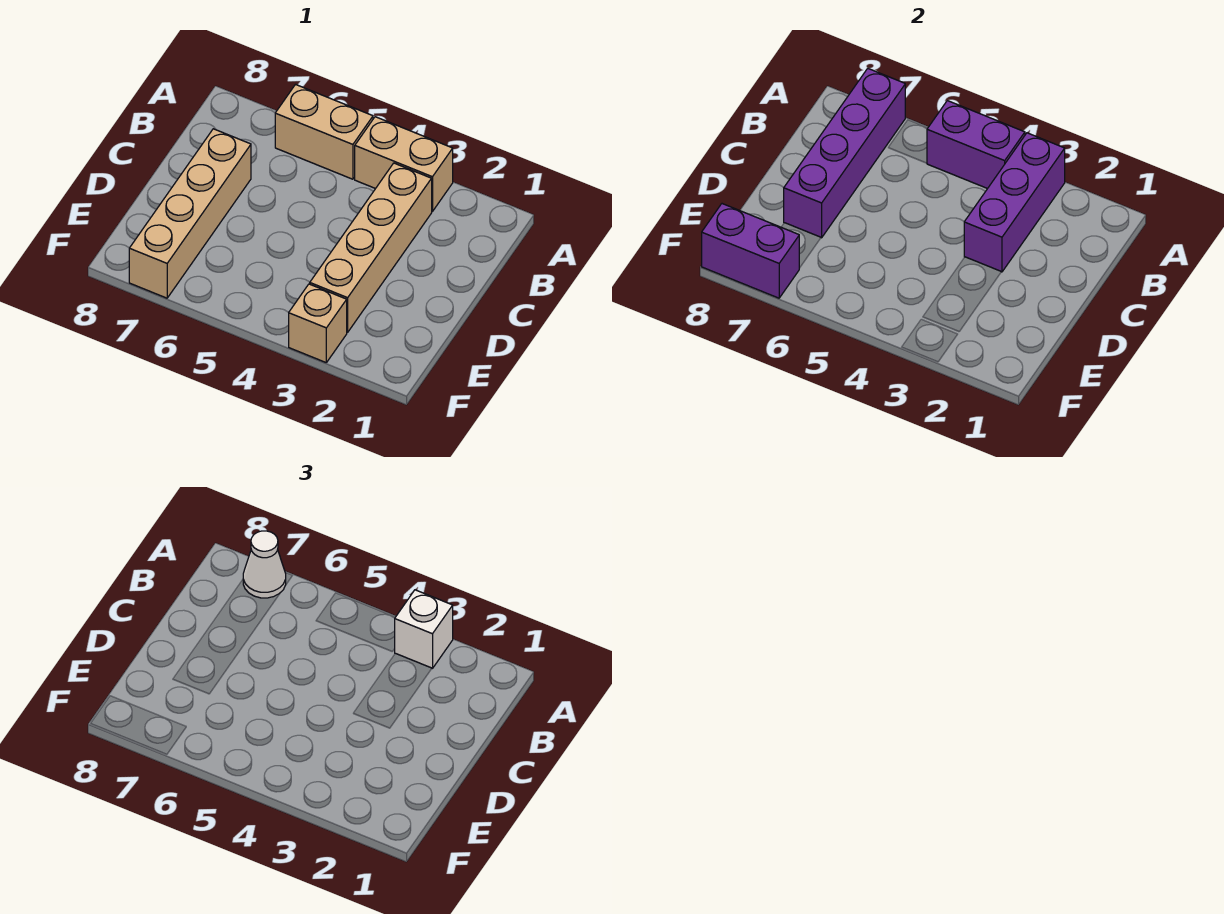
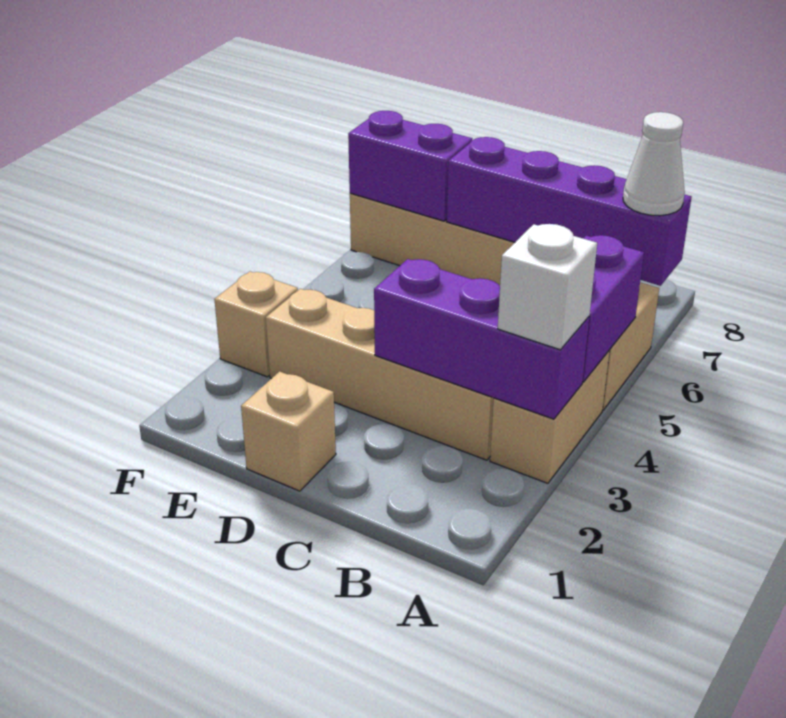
none -> tan 1x1 brick [241,371,336,491]
purple 1x2 brick [702,204,799,298] -> purple 1x2 brick turned to [348,111,472,221]

